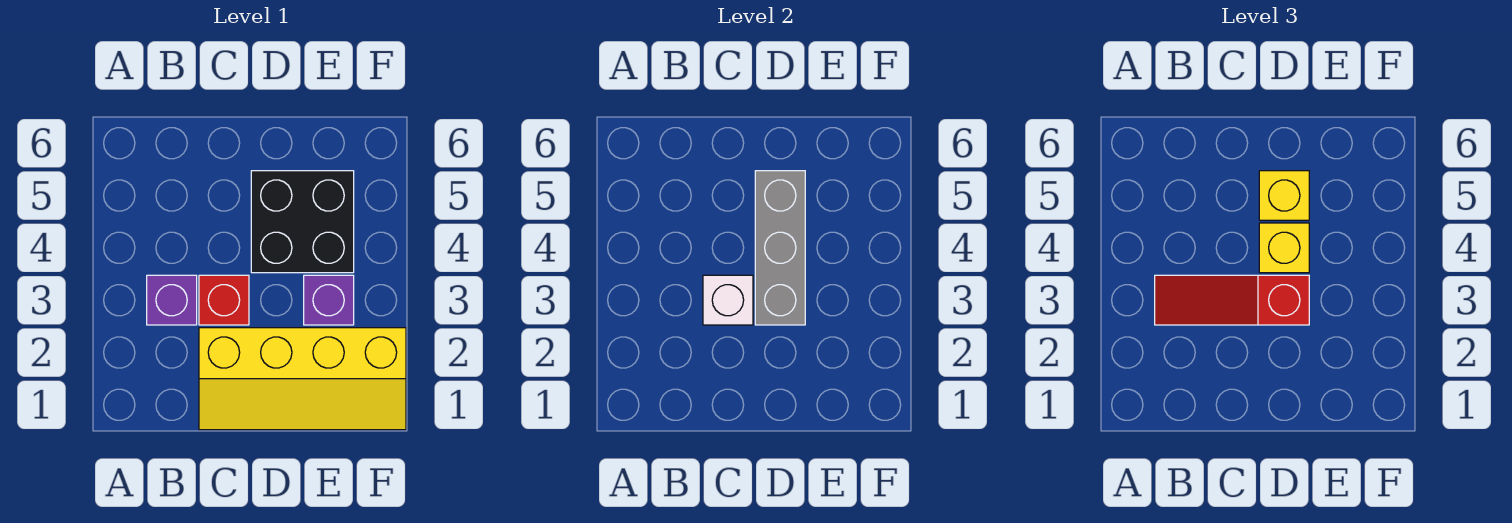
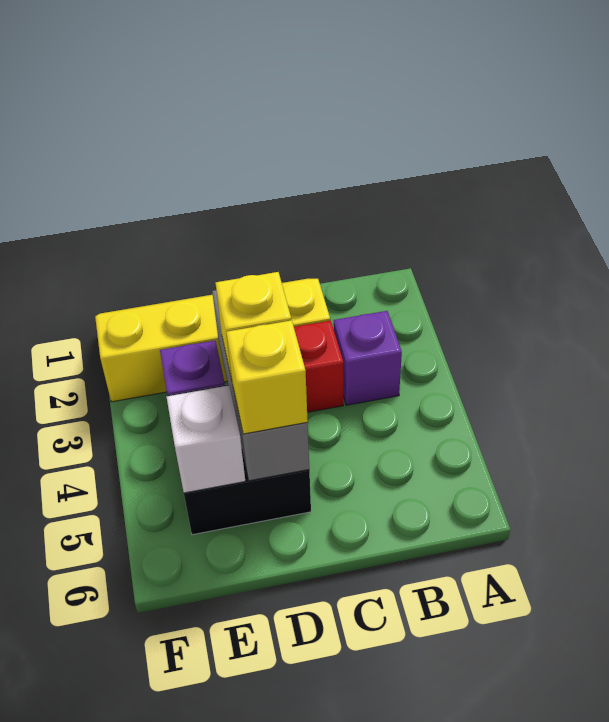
red 1x3 slope [1155,275,1309,325] -> none
white 1x1 brick [703,275,753,325] -> white 1x1 brick moved to [167,385,245,493]

